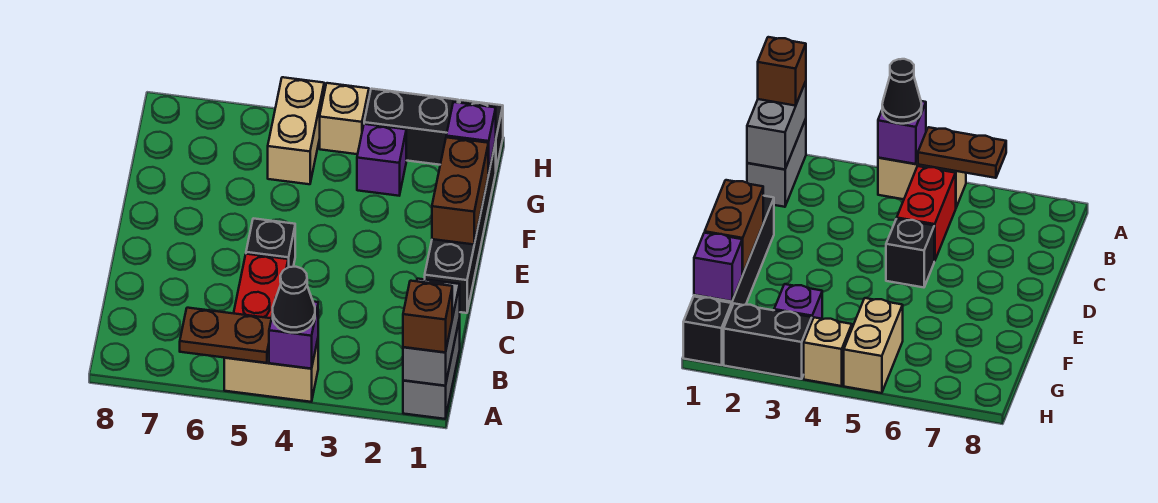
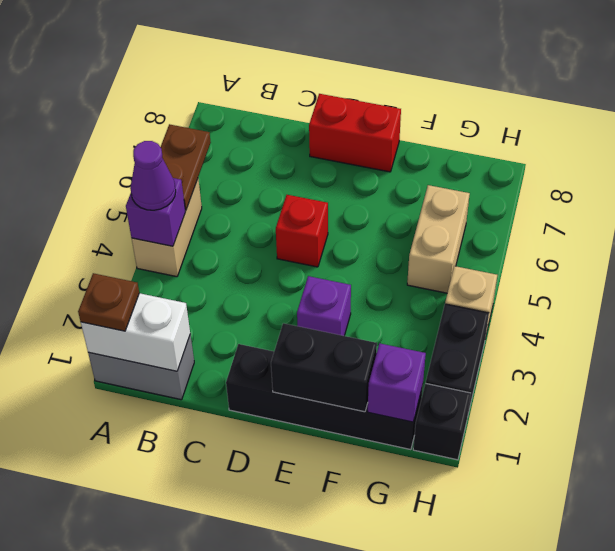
grey 1x2 brick [403,279,460,386] -> white 1x2 brick [81,293,190,371]
brown 1x1 brick [403,281,452,353] -> brown 1x1 plate [78,273,139,331]
black 1x1 cone [273,267,315,333] -> purple 1x1 cone [130,141,176,210]
red 1x2 brick [234,254,288,318] -> red 1x2 brick moved to [309,94,401,172]
black 1x1 brick [246,218,295,267] -> red 1x1 brick [276,195,328,267]
brown 1x2 brick [432,137,488,244] -> black 1x2 brick [271,323,377,412]
purple 1x1 brick [357,124,406,196] -> purple 1x1 brick moved to [297,276,351,336]
tan 1x2 brick [268,77,324,184] -> tan 1x2 brick turned to [407,185,470,293]

